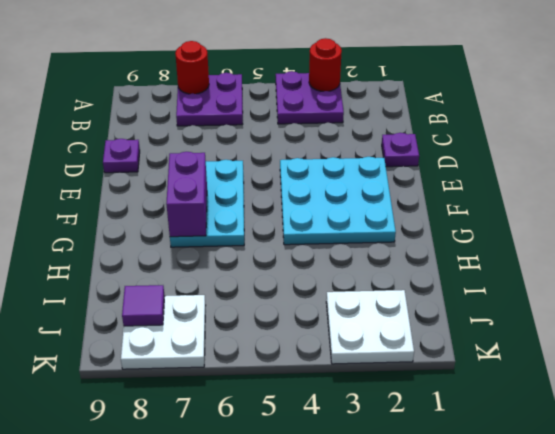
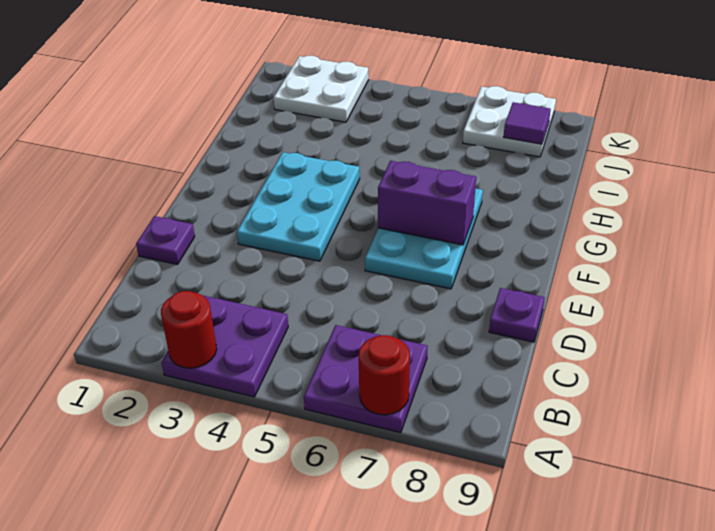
cyan 3x3 plate [280,157,396,245] -> cyan 2x3 plate [237,152,360,261]
purple 1x2 brick [166,152,207,237] -> purple 1x2 brick turned to [378,161,476,245]

